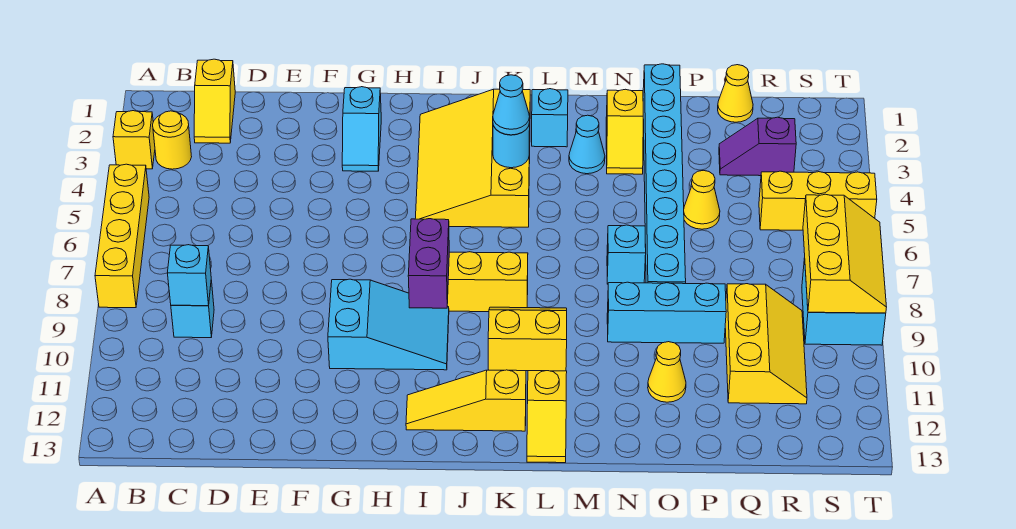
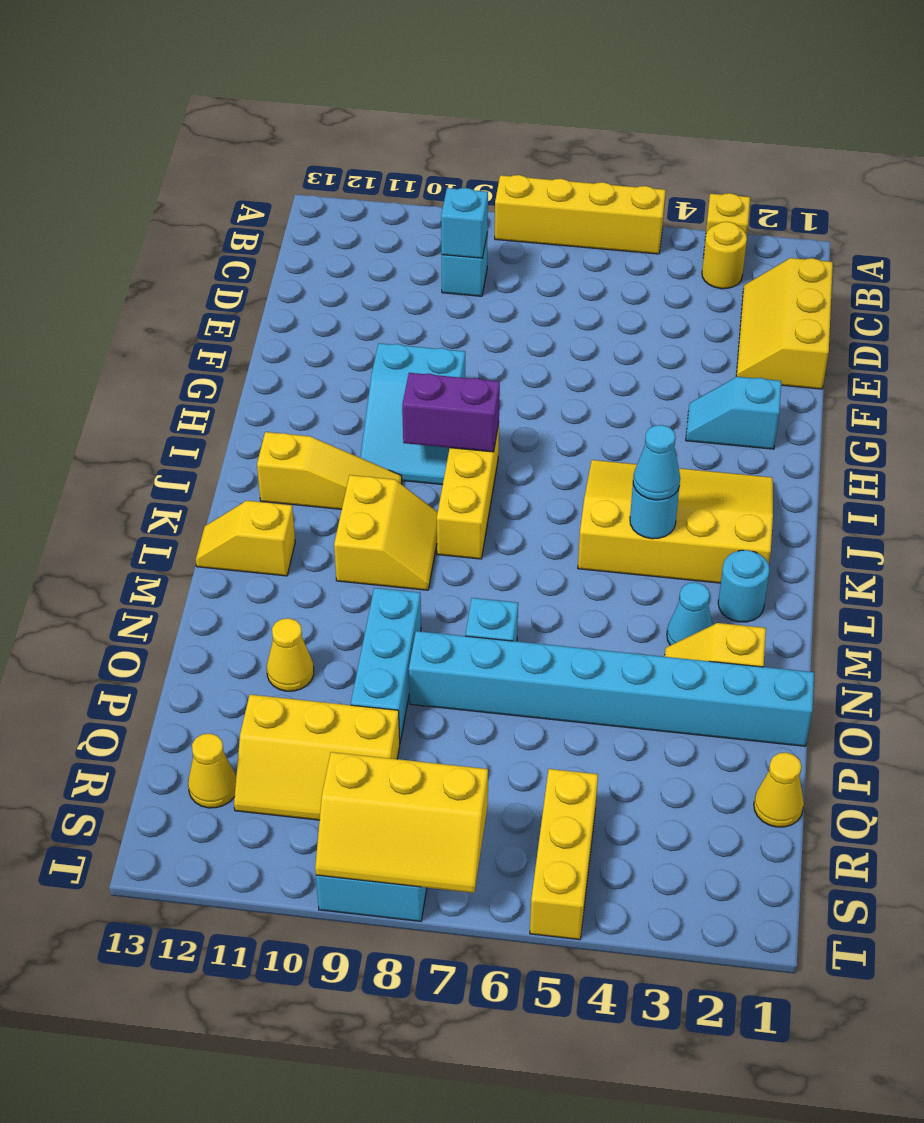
yellow 1x2 slope [194,59,235,143] -> yellow 2x3 slope [736,258,833,389]
yellow 1x3 slope [406,370,526,431] -> yellow 1x3 slope turned to [257,432,402,509]
cyan 1x1 brick [532,89,568,147] -> cyan 1x1 round brick [718,550,769,622]
yellow 1x1 cone [684,170,720,229] -> yellow 1x1 cone moved to [188,733,236,808]
purple 1x2 slope [719,117,796,176] -> none

